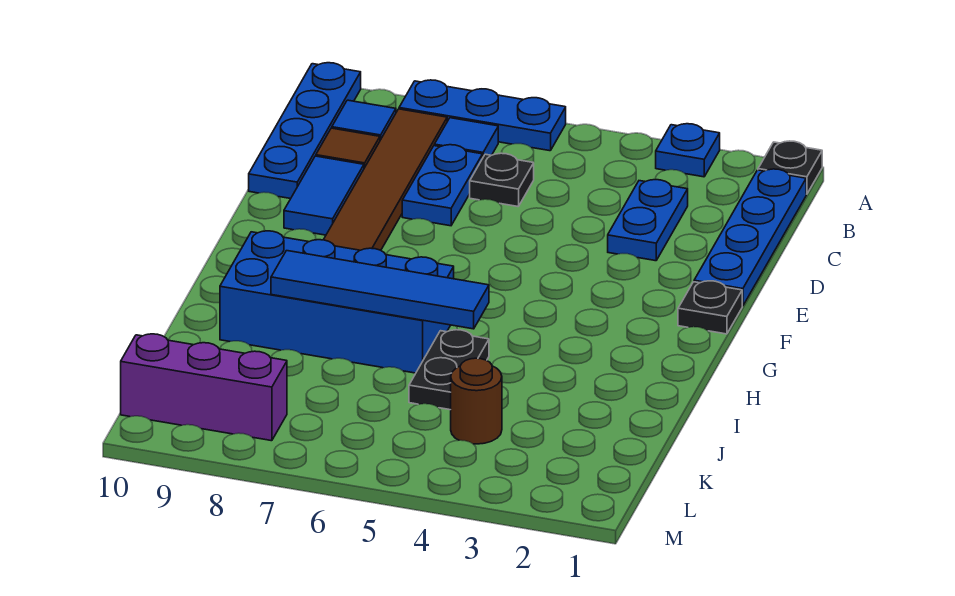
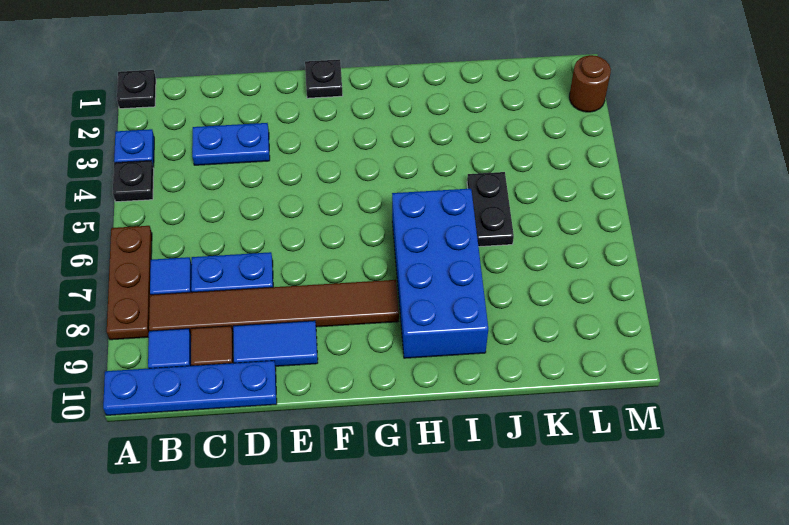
blue 1x3 plate [399,80,566,151] -> brown 1x3 plate [107,226,152,340]
blue 1x4 plate [694,169,806,306] -> none
black 1x1 plate [470,153,534,206] -> black 1x1 plate moved to [113,161,154,202]
black 1x2 plate [409,330,489,410] -> black 1x2 plate turned to [467,172,514,247]
blue 1x4 tile [271,251,489,329] -> none
brown 1x1 round brick [451,358,502,444] -> brown 1x1 round brick moved to [569,55,611,112]
purple 1x3 brick [121,334,287,441] -> none

